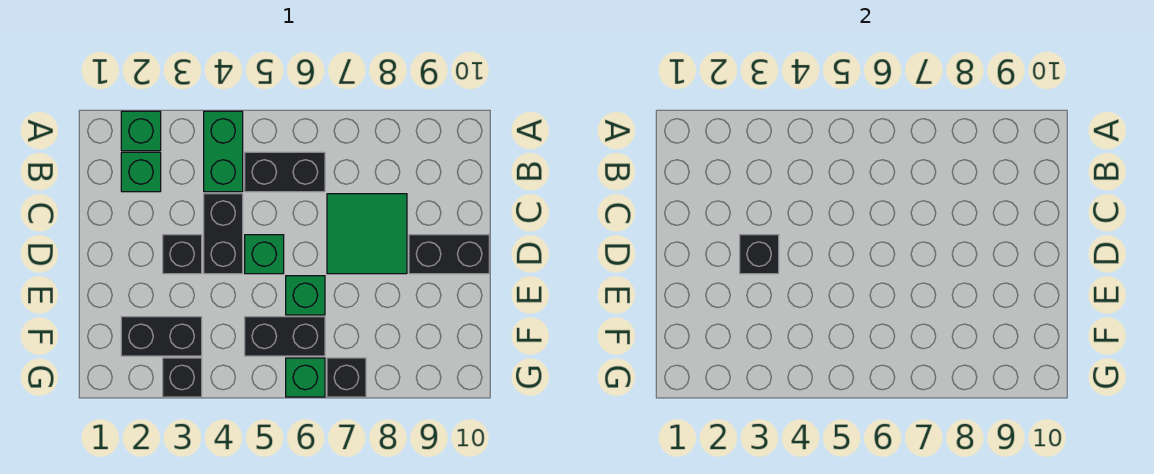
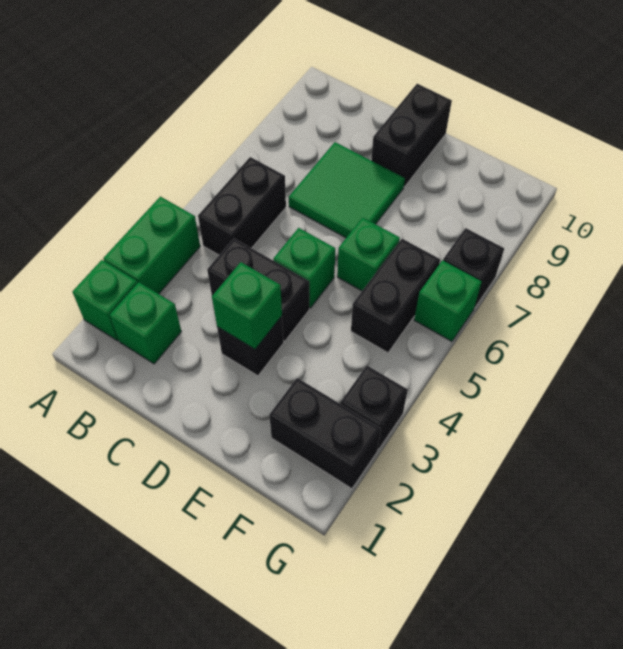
green 1x2 brick [204,111,243,192] -> green 1x2 brick turned to [103,196,200,294]
black 1x1 brick [740,235,779,274] -> green 1x1 brick [212,262,282,349]
black 1x2 brick [121,317,202,356] -> black 1x2 brick turned to [269,378,381,489]

